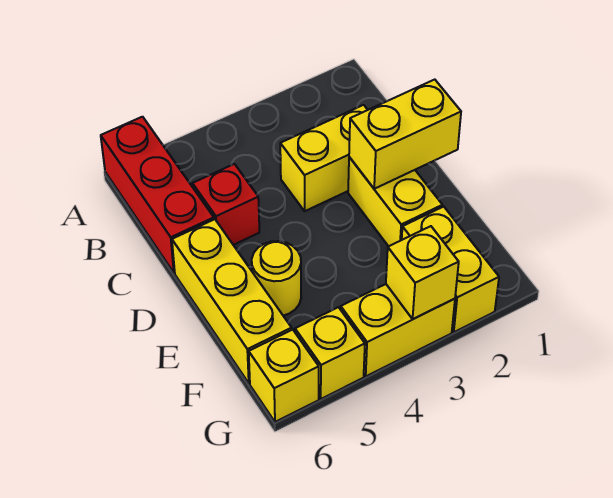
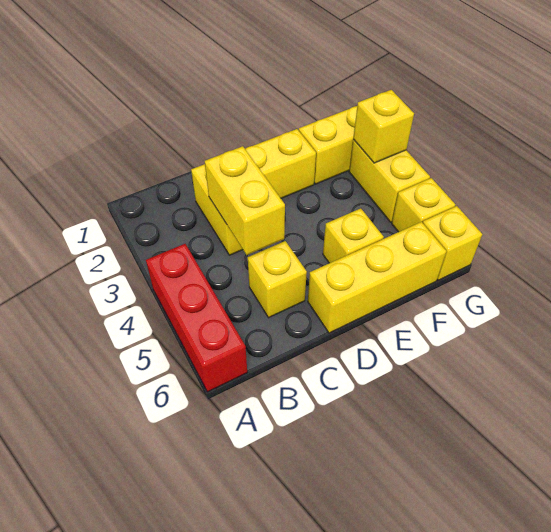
red 1x3 brick [101,117,214,273] -> red 1x3 brick turned to [146,244,247,392]
red 1x1 brick [192,164,259,245] -> yellow 1x1 brick [248,241,307,318]
yellow 1x2 brick [349,80,461,189] -> yellow 1x2 brick moved to [205,146,285,255]
yellow 1x1 round brick [252,241,301,316] -> yellow 1x1 brick [323,208,384,263]

